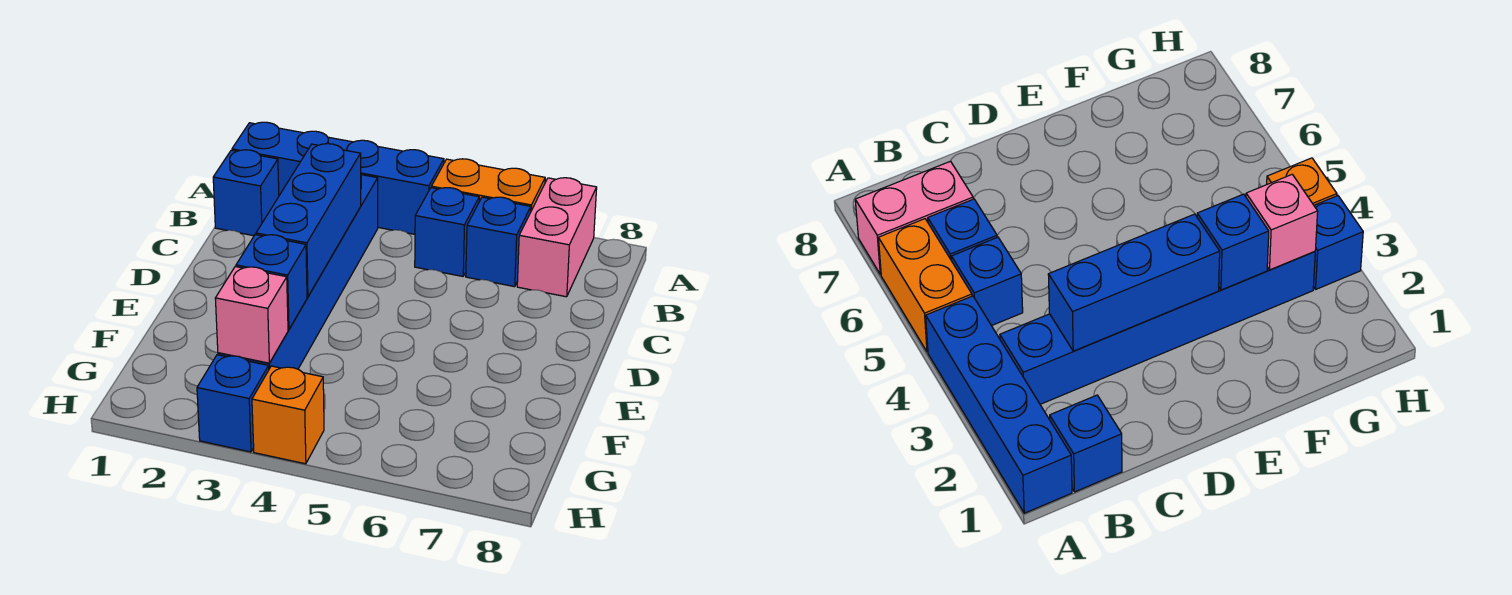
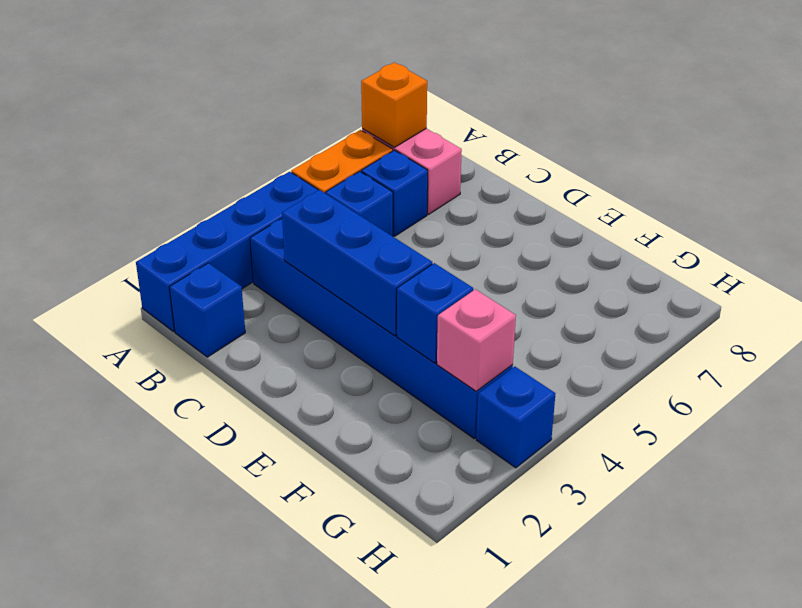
orange 1x1 brick [252,366,324,464] -> orange 1x1 brick moved to [361,62,427,147]

